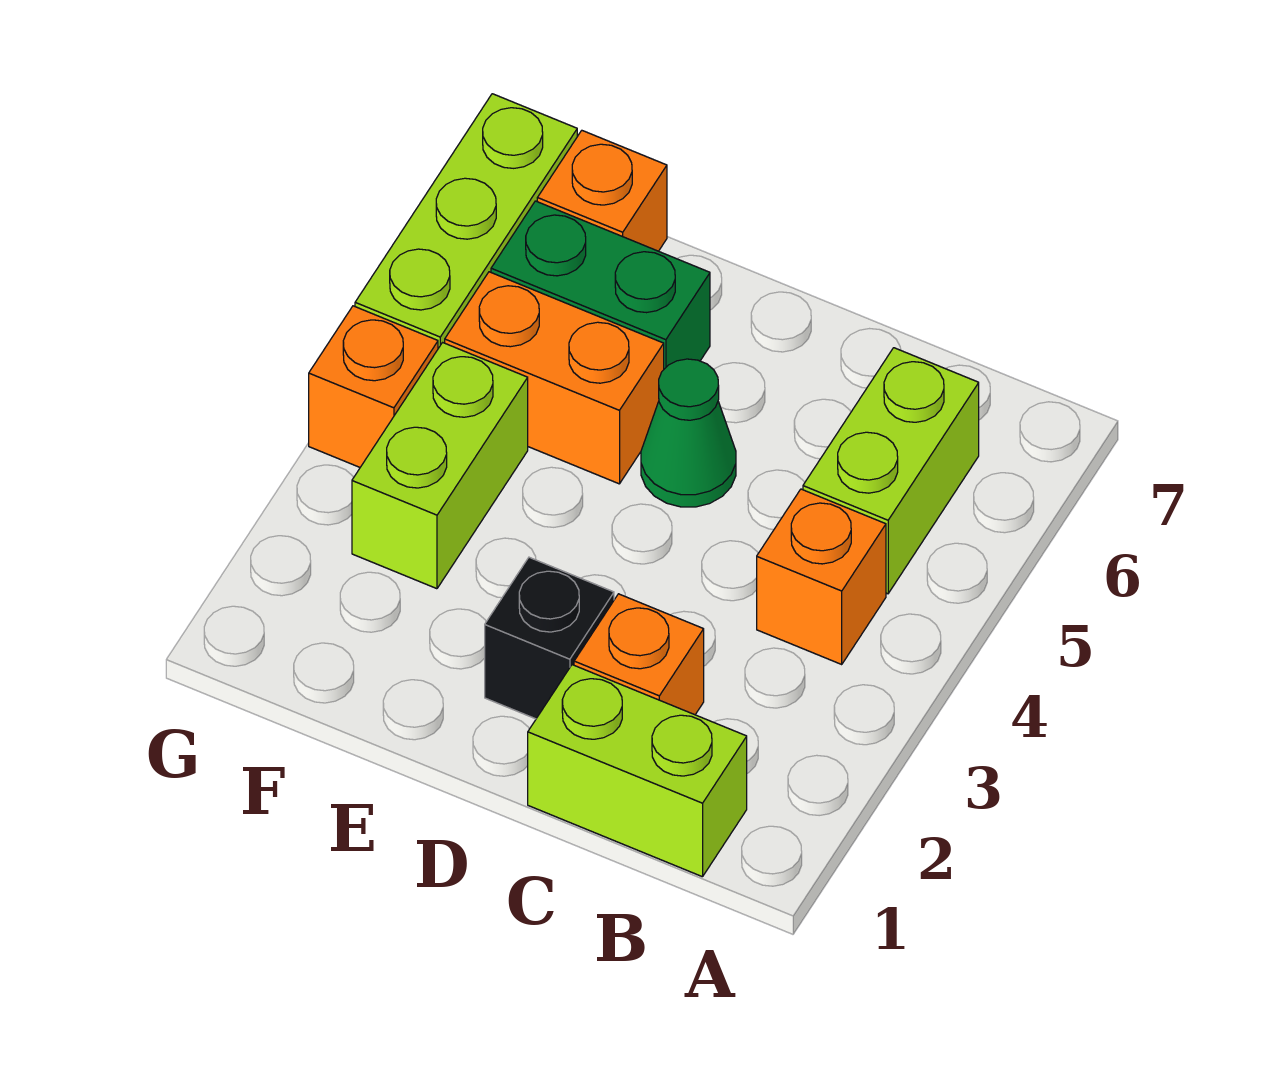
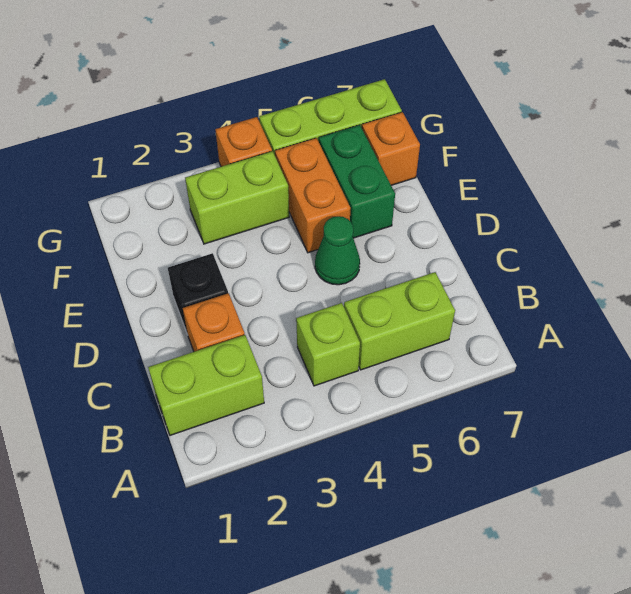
lime 1x2 brick [528,665,747,877] -> lime 1x2 brick turned to [148,335,264,435]
orange 1x1 brick [757,489,886,664] -> lime 1x1 brick [296,303,360,386]

